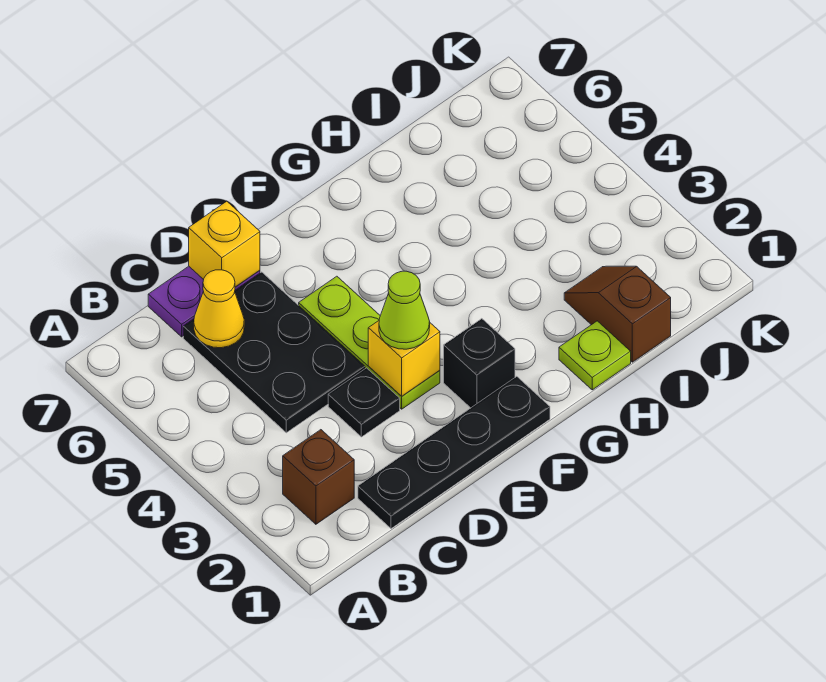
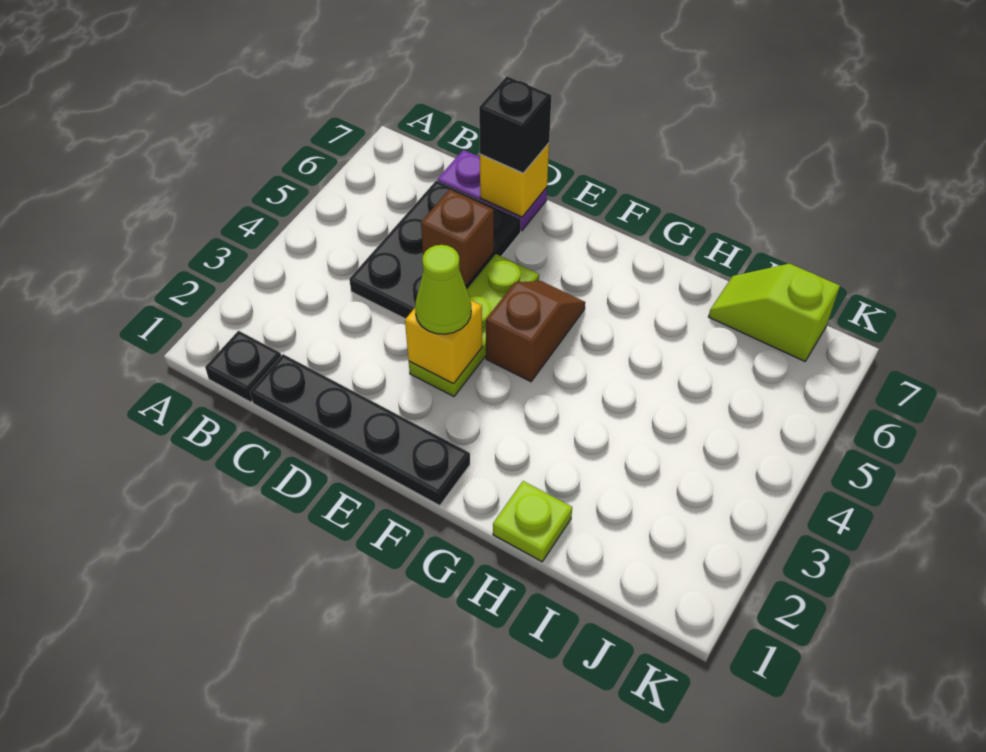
brown 1x1 brick [283,430,354,524] -> brown 1x1 brick moved to [421,189,494,285]
yellow 1x1 cone [194,270,244,348] -> none
black 1x1 plate [328,368,400,437] -> black 1x1 plate moved to [205,331,281,402]
black 1x1 brick [444,319,515,408] -> black 1x1 brick moved to [479,76,552,173]
brown 1x2 slope [564,266,671,362] -> brown 1x2 slope moved to [486,281,585,382]
none -> lime 1x2 slope [709,264,840,361]

